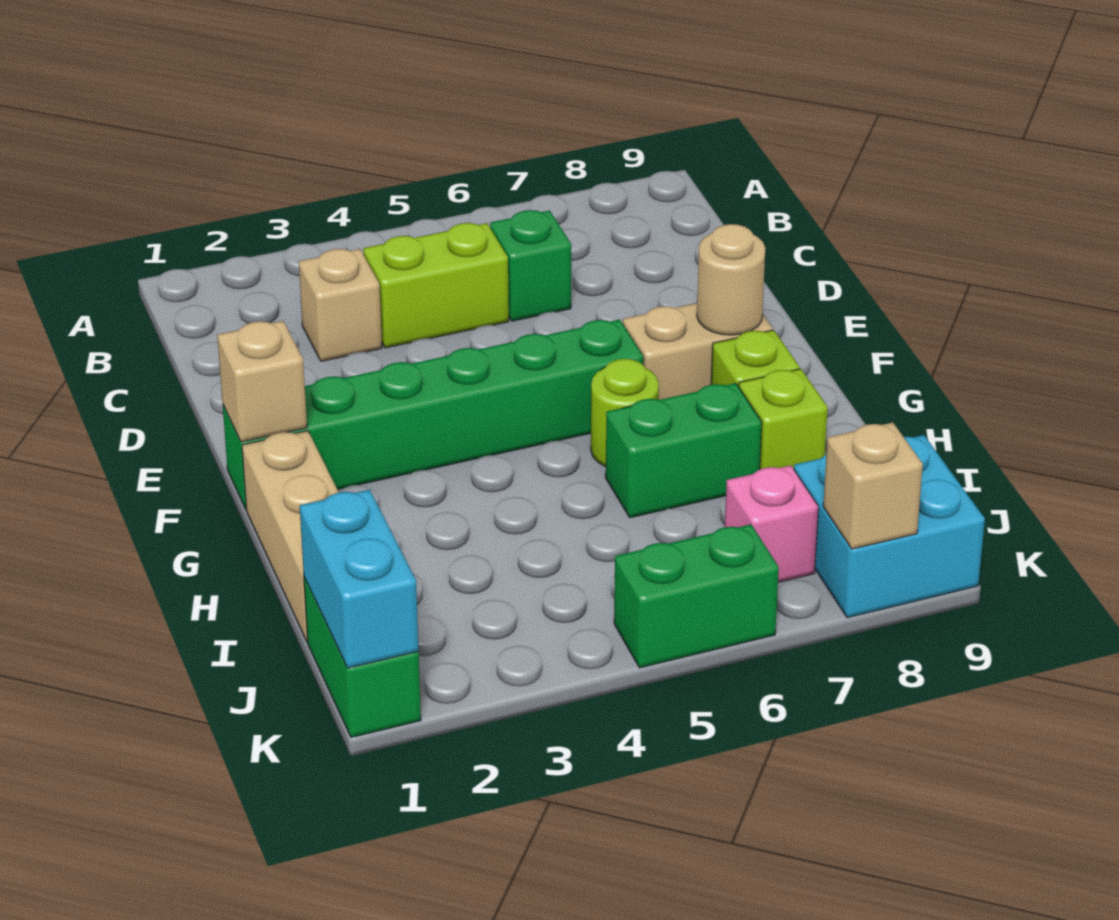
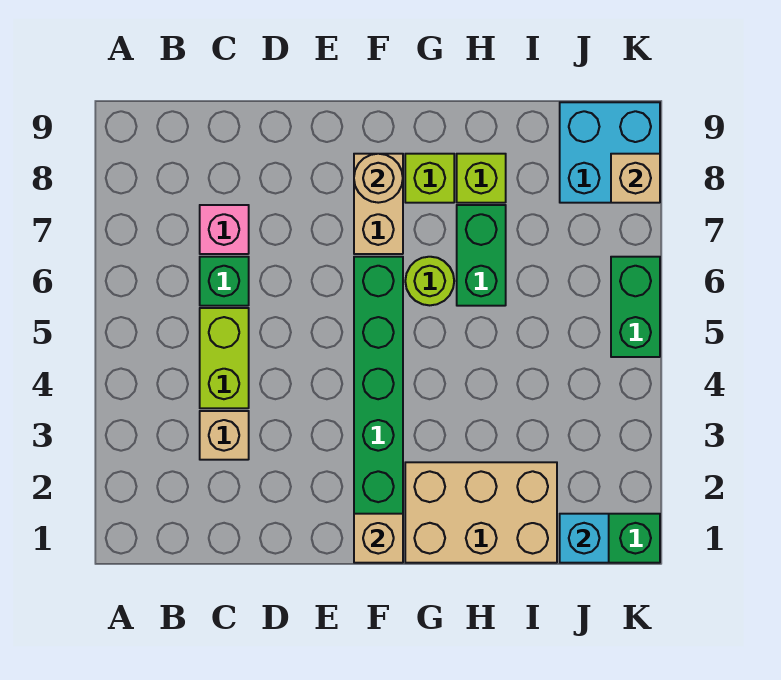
tan 1x3 brick [242,431,339,642] -> tan 2x3 brick [405,462,557,563]
cyan 1x2 brick [300,490,419,668] -> cyan 1x1 brick [560,514,609,563]
pink 1x1 brick [725,465,818,582] -> pink 1x1 brick moved to [200,205,249,254]

